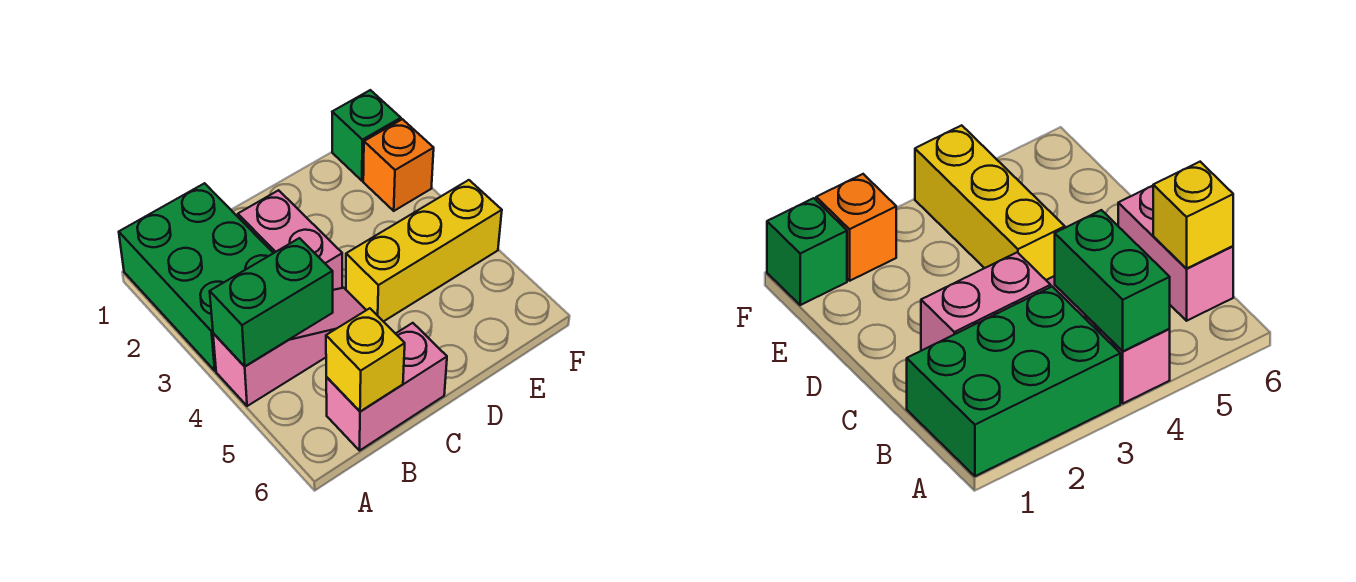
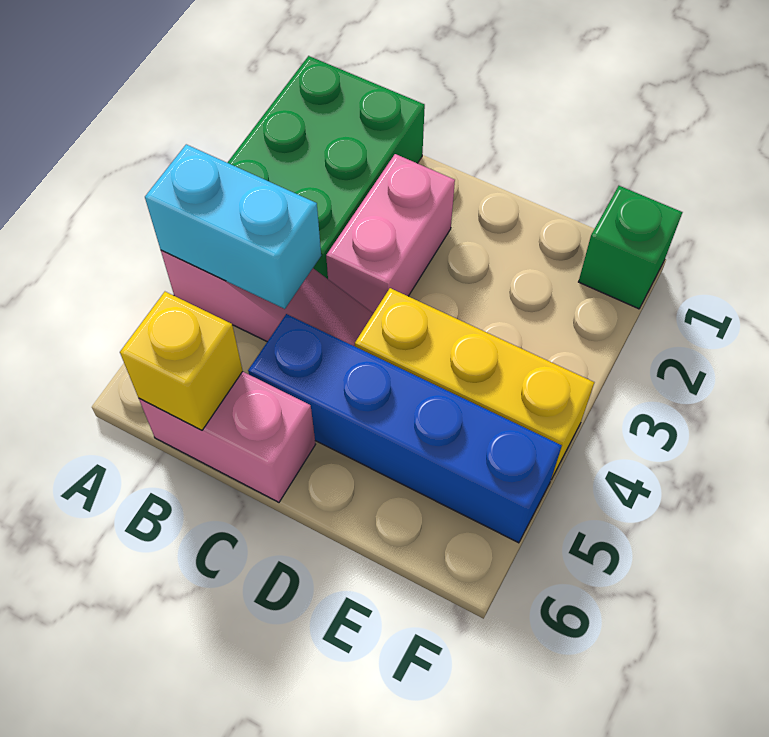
green 1x2 brick [210,238,333,366] -> cyan 1x2 brick [145,144,321,309]
none -> blue 1x4 brick [248,314,562,543]
orange 1x1 brick [363,119,434,211] -> none

